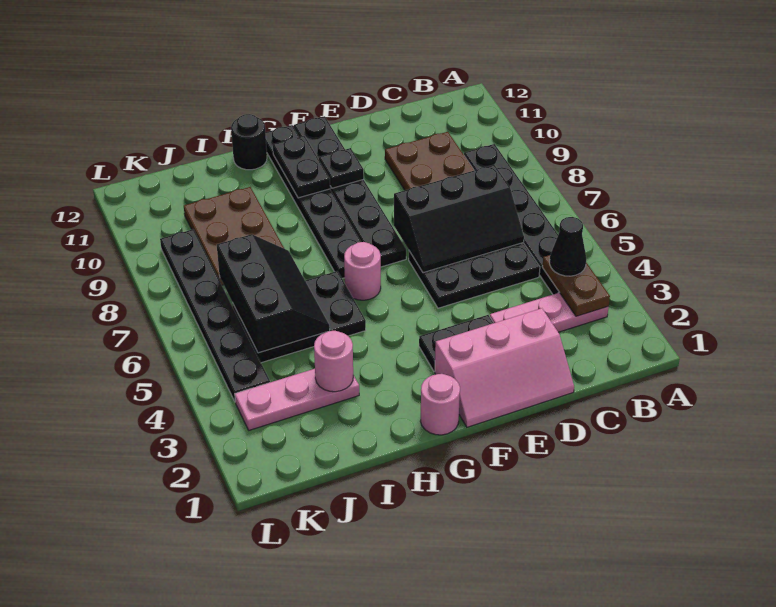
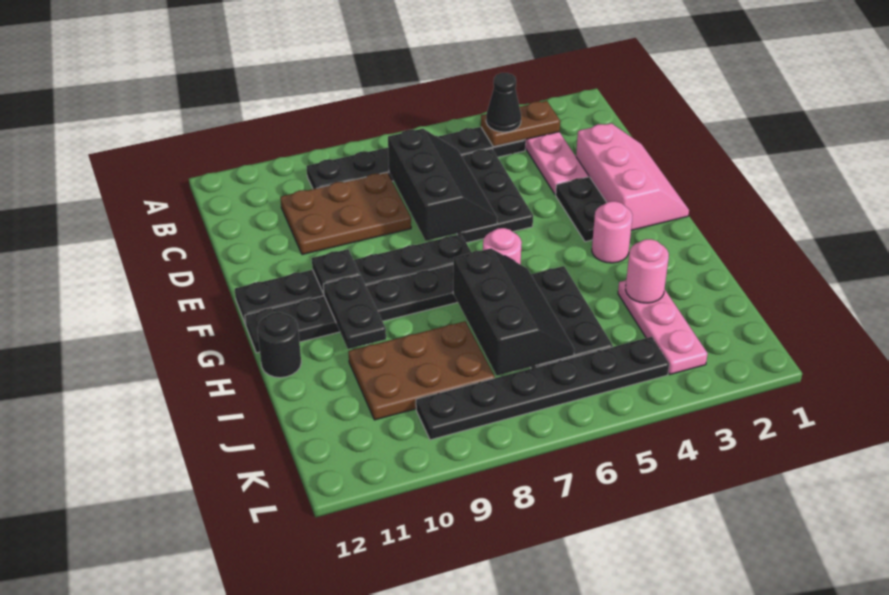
pink 1x1 round brick [420,374,460,435] -> pink 1x1 round brick moved to [592,201,633,263]
black 1x2 plate [273,136,330,198] -> black 1x2 plate turned to [323,275,386,349]
black 2x3 slope [217,234,330,353] -> black 2x3 slope turned to [453,249,574,376]

